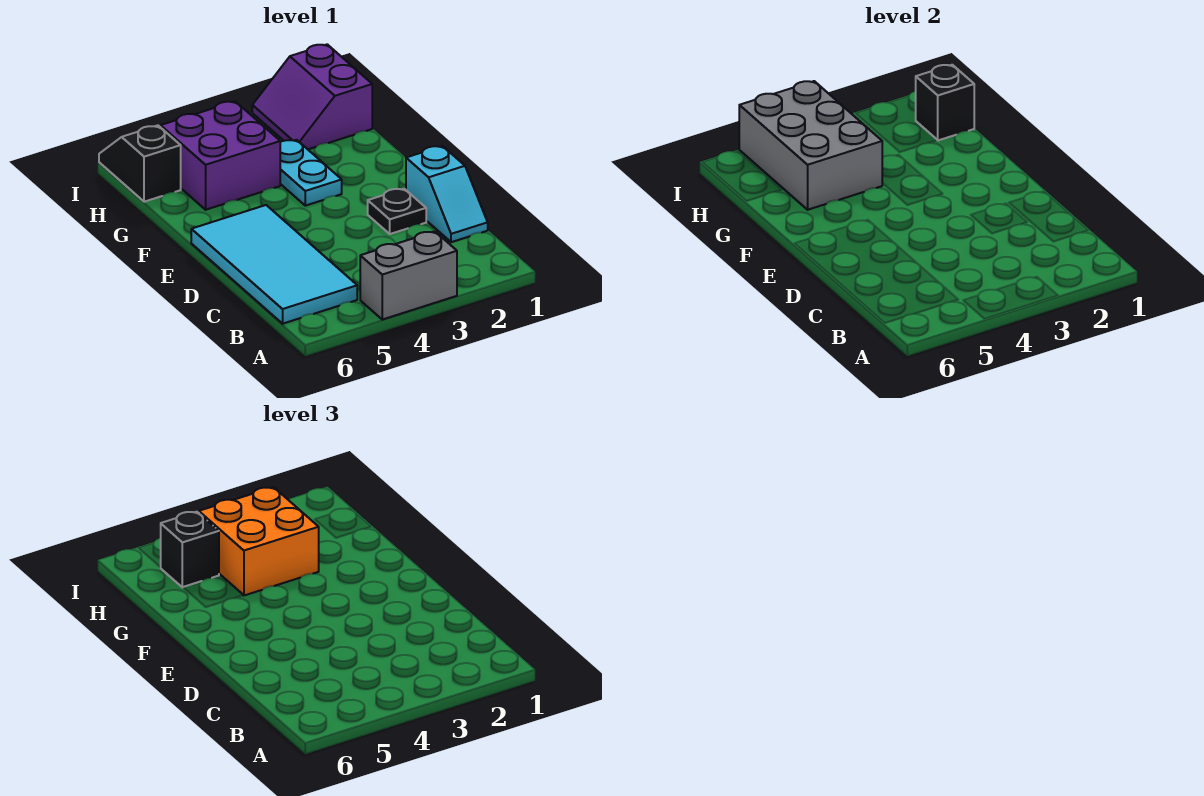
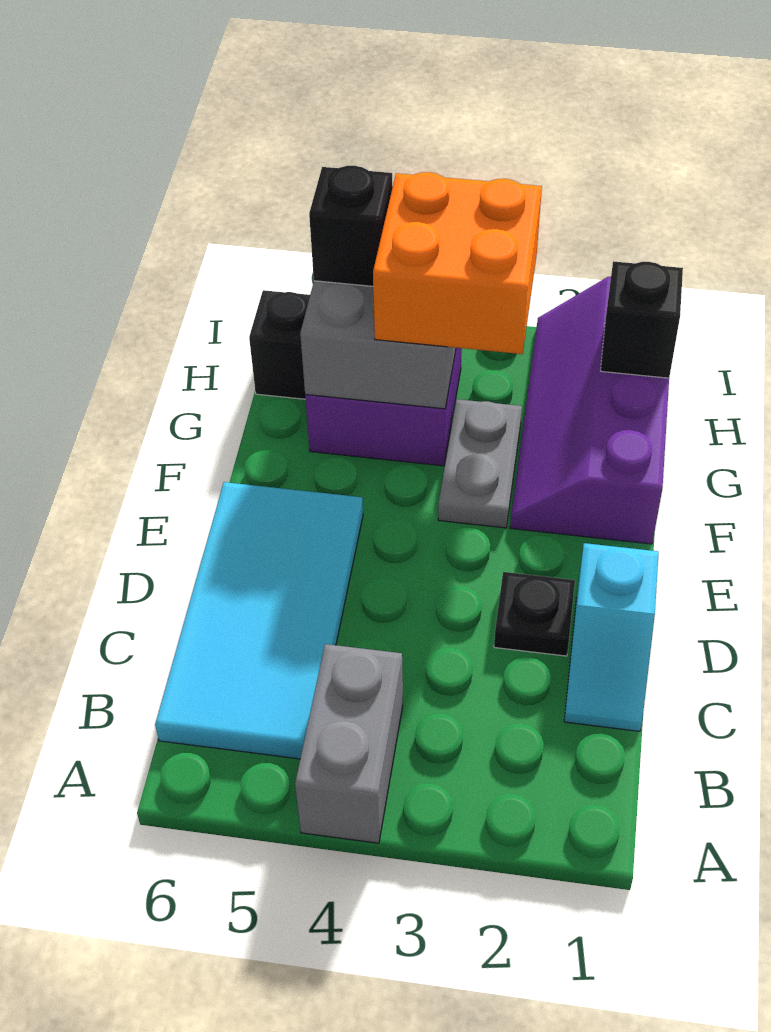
grey 1x2 brick [360,232,457,320] -> grey 1x2 brick turned to [295,644,403,843]
cyan 1x2 plate [280,140,342,206] -> grey 1x2 plate [438,399,522,528]
purple 2x2 slope [252,44,372,149] -> purple 2x4 slope [510,277,669,544]

